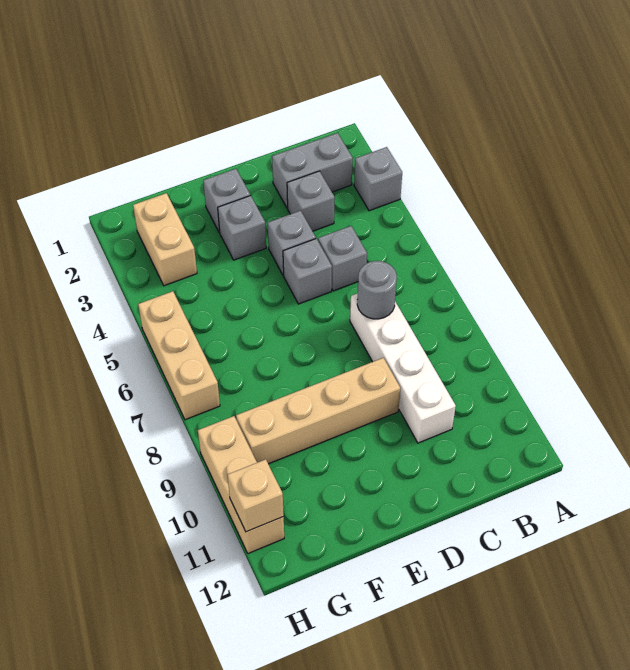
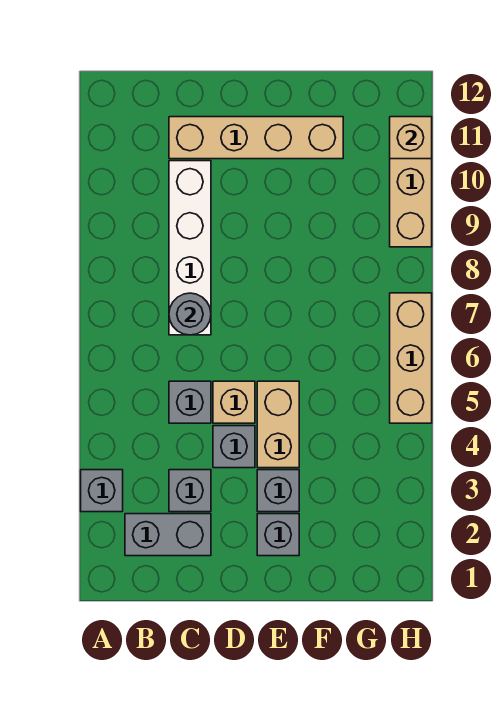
grey 1x1 brick [283,239,332,304] -> tan 1x1 brick [213,381,255,423]
tan 1x4 brick [236,358,400,464] -> tan 1x4 brick moved to [169,117,343,159]
tan 1x2 brick [133,193,197,286] -> tan 1x2 brick moved to [257,381,299,468]

